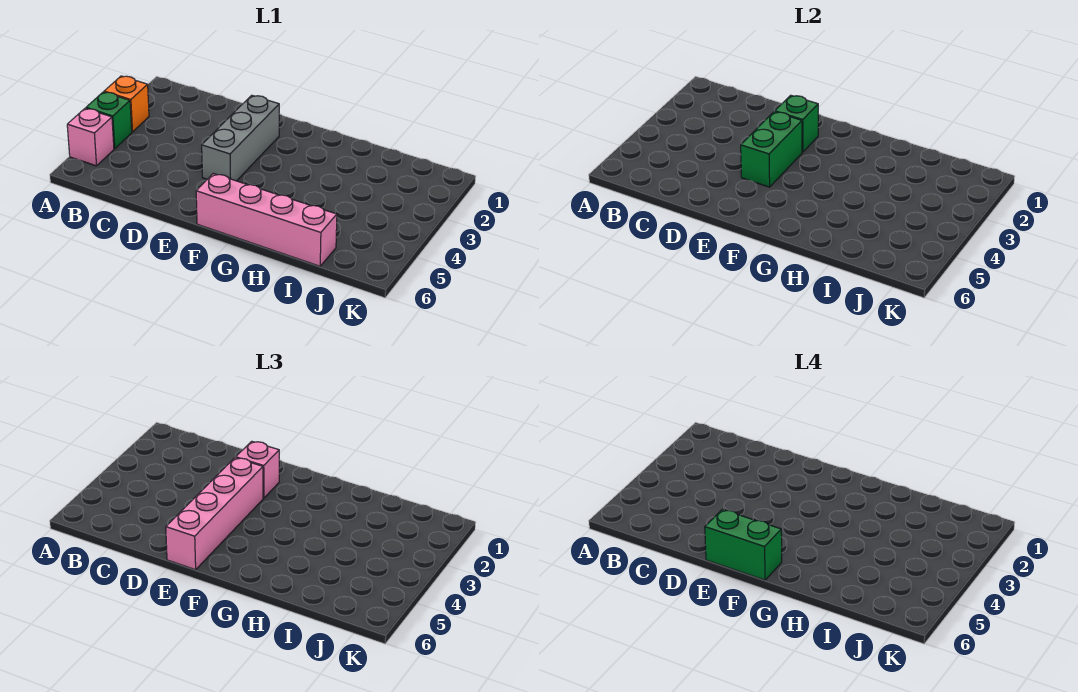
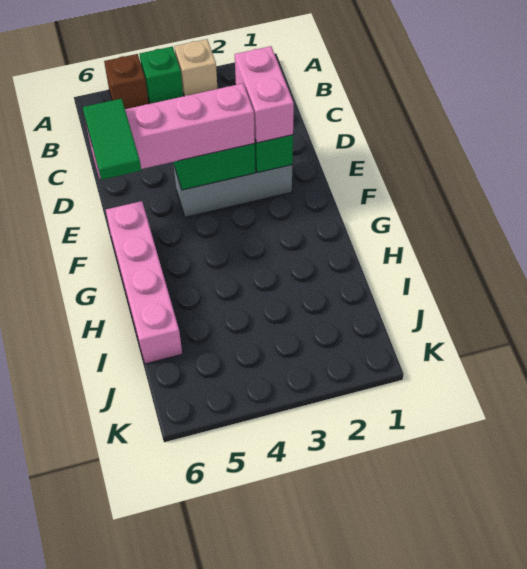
orange 1x1 brick [104,76,149,132] -> tan 1x1 brick [174,39,218,96]
pink 1x1 brick [67,108,114,166] -> brown 1x1 brick [104,54,149,109]
pink 1x1 brick [235,441,279,498] -> pink 1x2 brick [235,46,294,143]
green 1x2 brick [705,510,782,580] -> green 1x2 tile [83,99,141,180]

